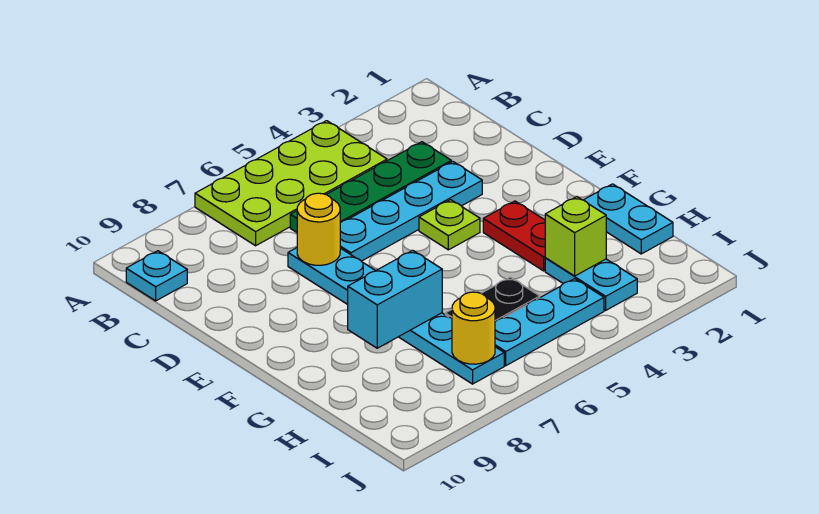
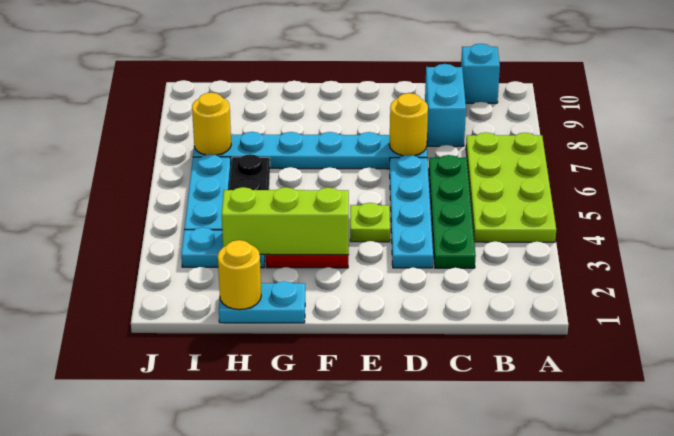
cyan 1x1 plate [126,251,187,301] -> cyan 1x1 brick [461,44,500,103]
cyan 1x2 brick [348,250,442,348] -> cyan 1x2 brick moved to [425,64,466,146]
none -> yellow 1x1 round brick [218,240,261,310]
lime 1x1 brick [545,197,606,276] -> lime 1x3 brick [222,187,349,255]

